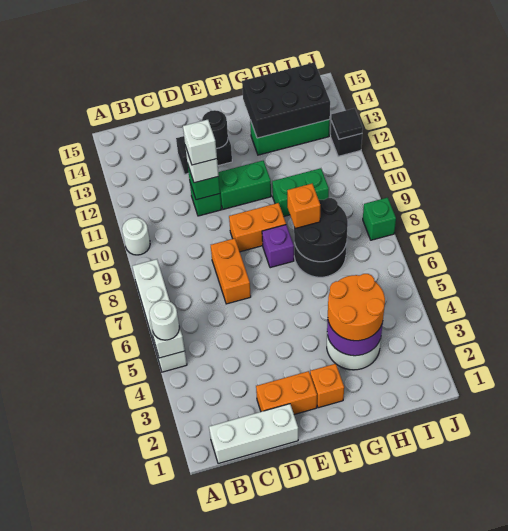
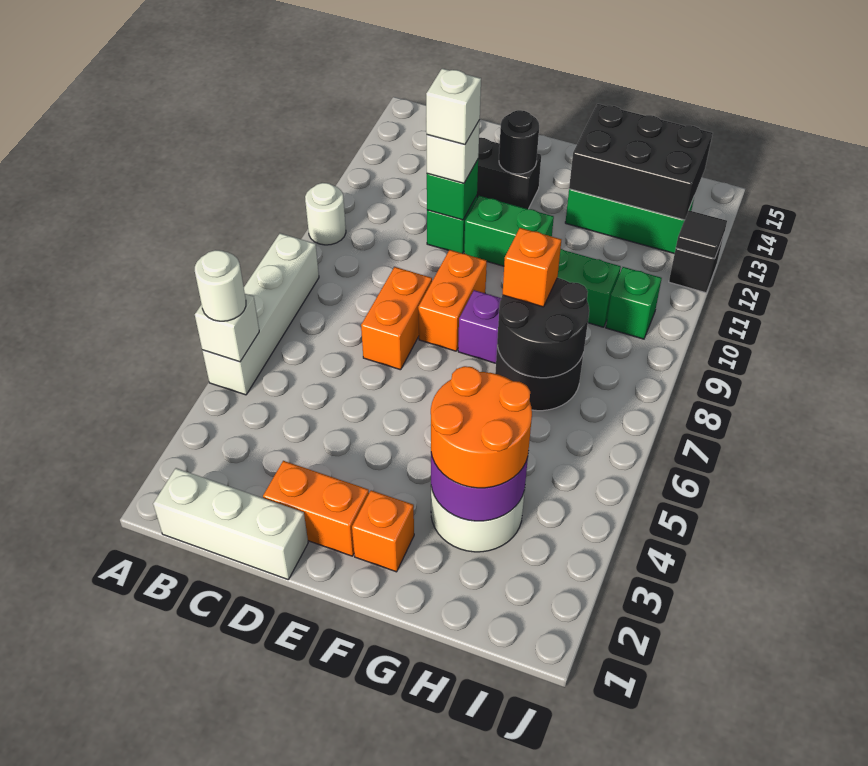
orange 1x2 brick [229,203,286,252] -> orange 1x2 brick turned to [418,250,487,351]
green 1x1 brick [363,197,396,240] -> green 1x1 brick moved to [606,267,662,339]

